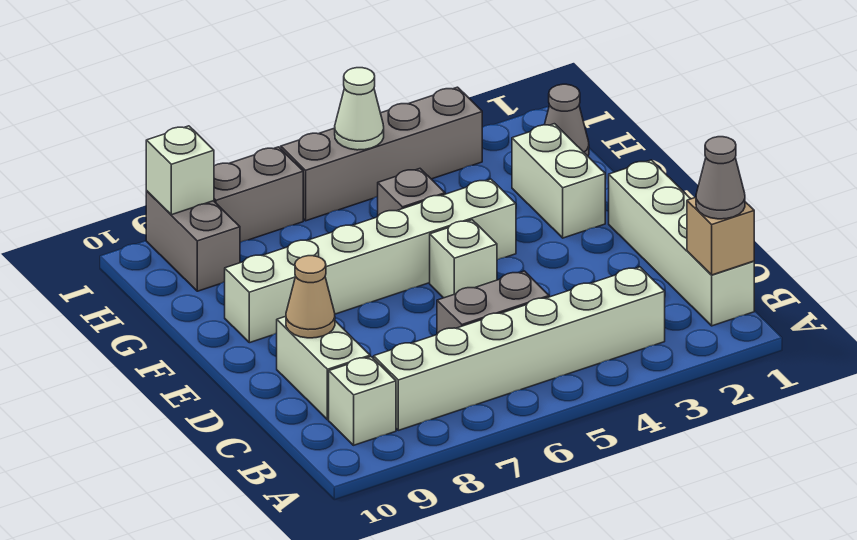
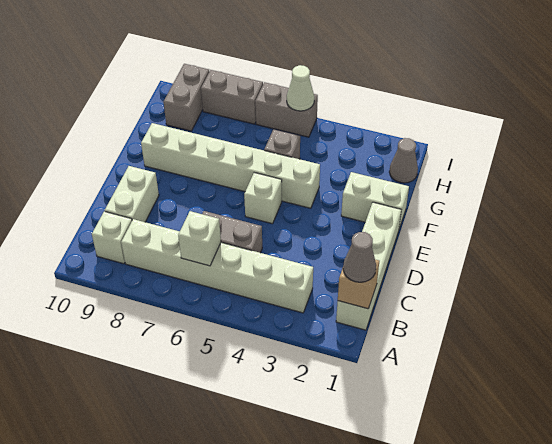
tan 1x1 cone [286,256,335,338] -> none
white 1x2 brick [512,124,605,238] -> white 1x2 brick turned to [341,172,409,229]
grey 1x4 brick [281,87,482,221] -> grey 1x2 brick [255,82,318,137]
white 1x1 brick [146,126,214,215] -> white 1x1 brick moved to [178,211,221,266]

